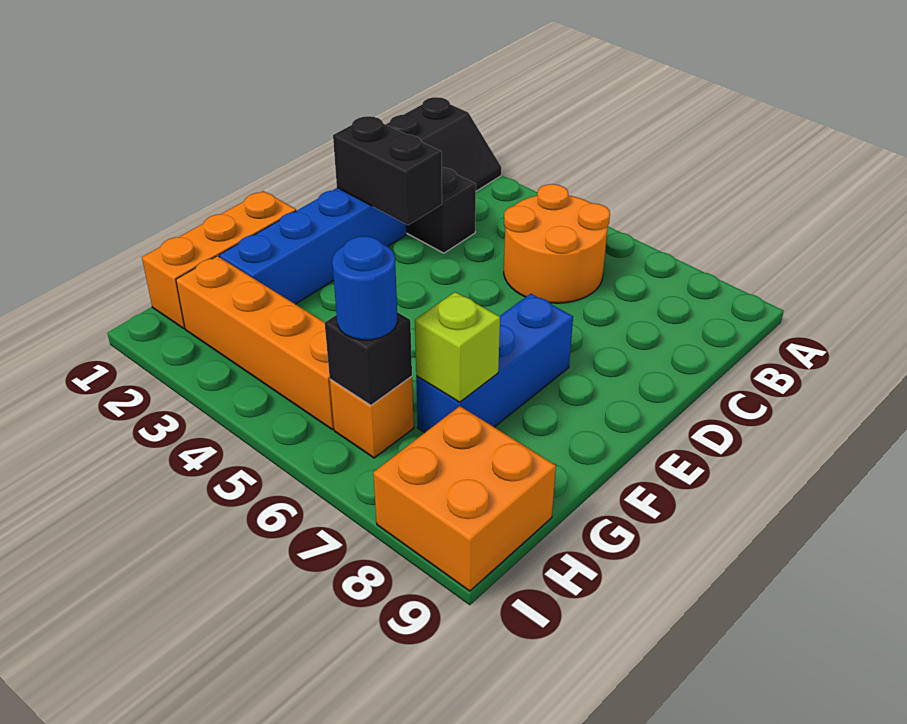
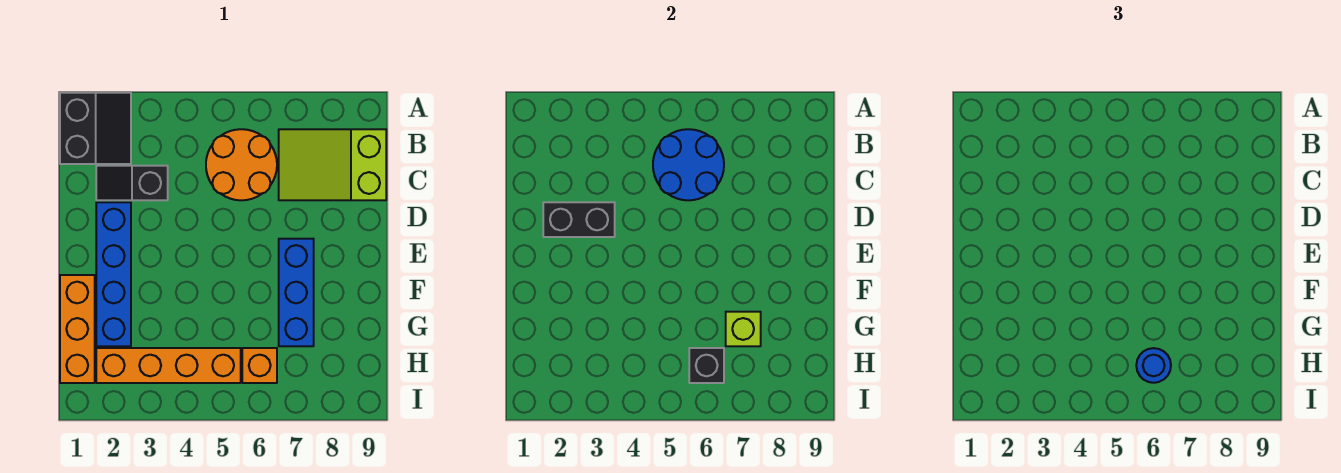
none -> blue 2x2 round brick [653,129,724,200]
none -> lime 2x3 slope [279,129,386,200]
orange 2x2 brick [373,406,556,591] -> none

